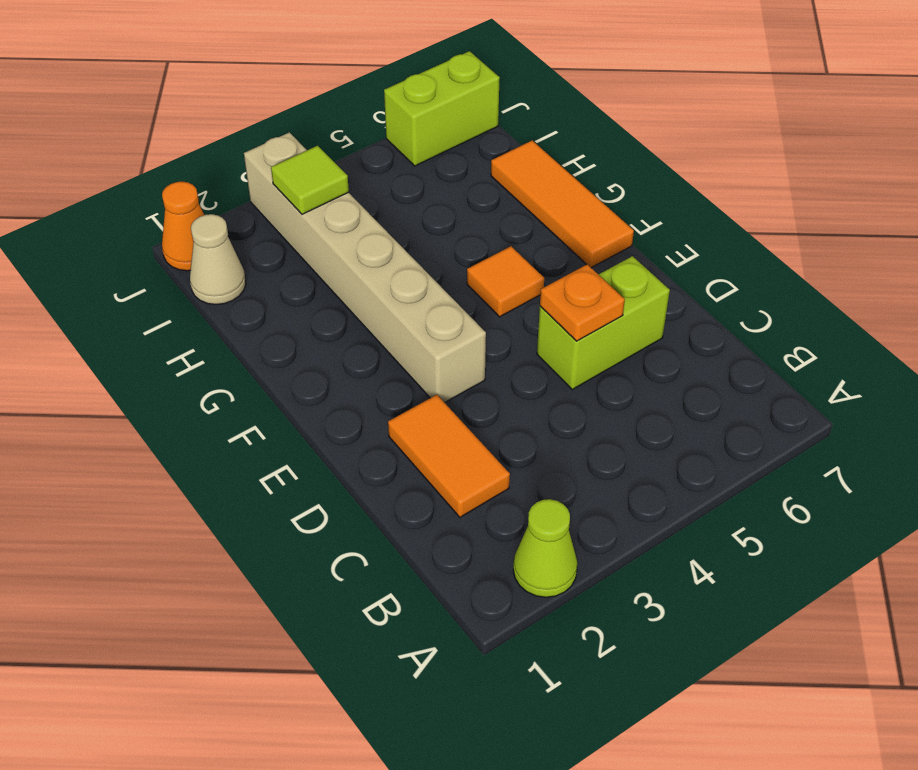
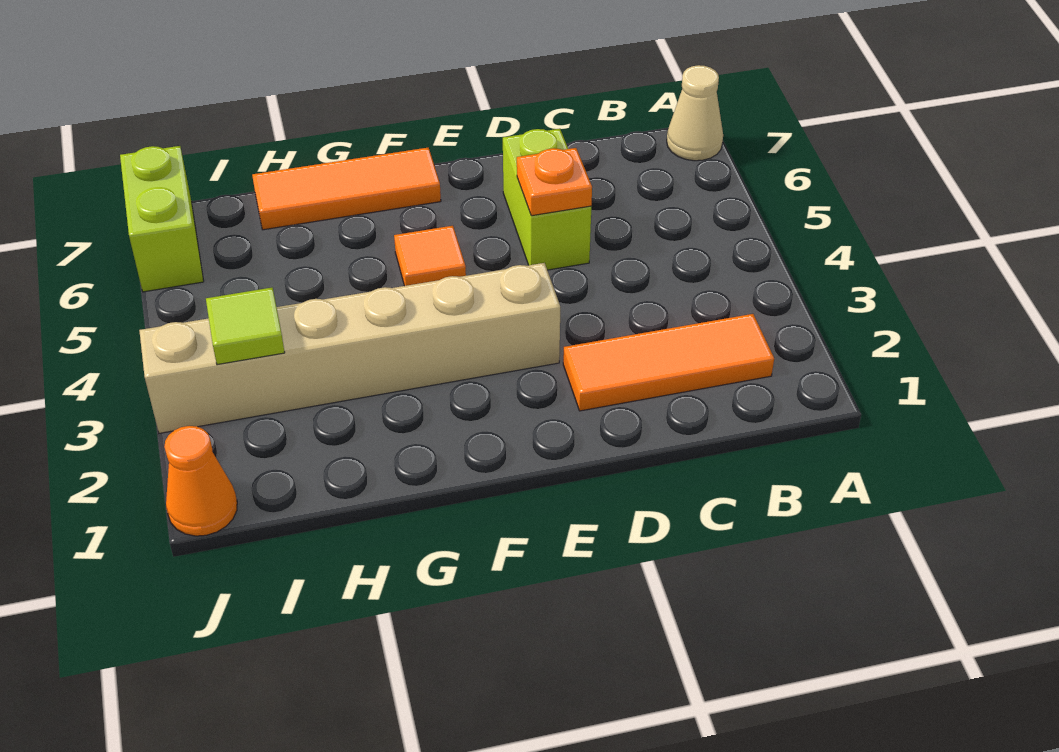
lime 1x1 cone [513,499,577,597] -> none
orange 1x2 tile [388,395,510,517] -> orange 1x3 tile [563,314,774,411]
tan 1x1 cone [190,214,246,305] -> tan 1x1 cone moved to [667,65,723,161]

